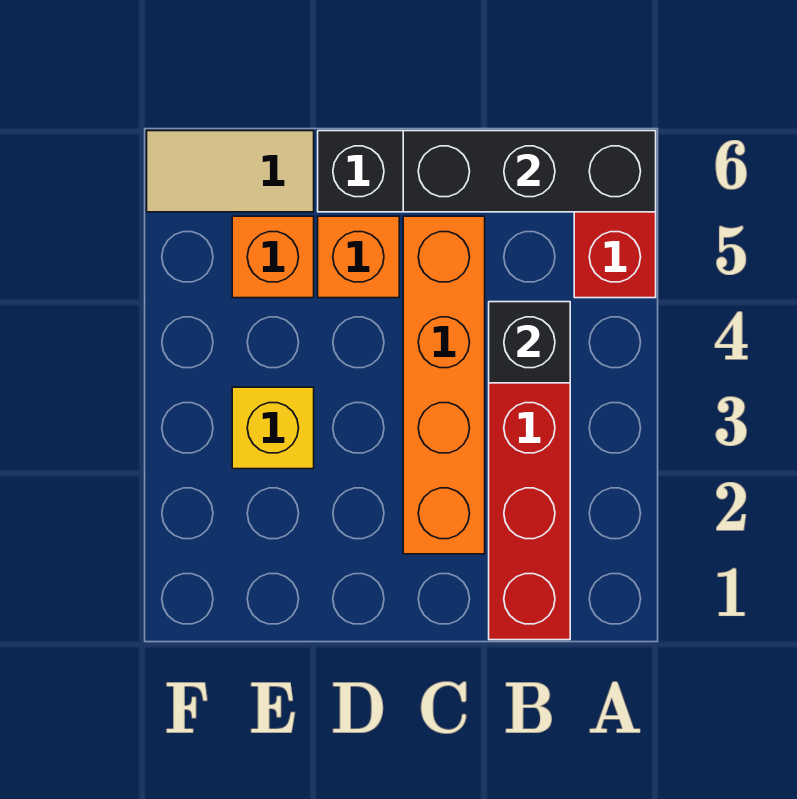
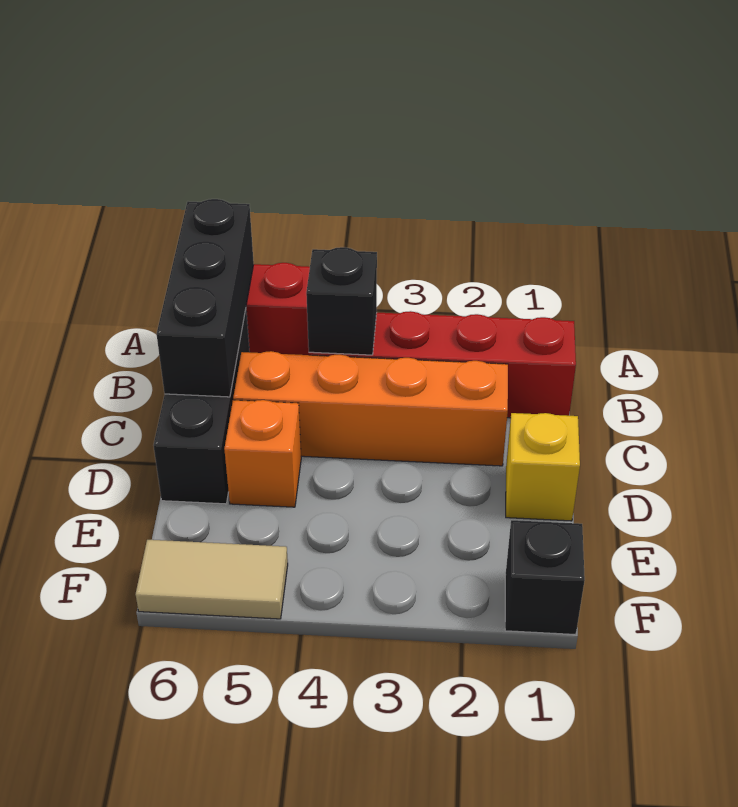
yellow 1x1 brick [232,387,314,469] -> yellow 1x1 brick moved to [506,413,580,521]
orange 1x1 brick [232,216,314,298] -> none
tan 1x2 tile [147,131,314,212] -> tan 1x2 tile turned to [136,540,288,619]
none -> black 1x1 brick [505,520,585,635]

